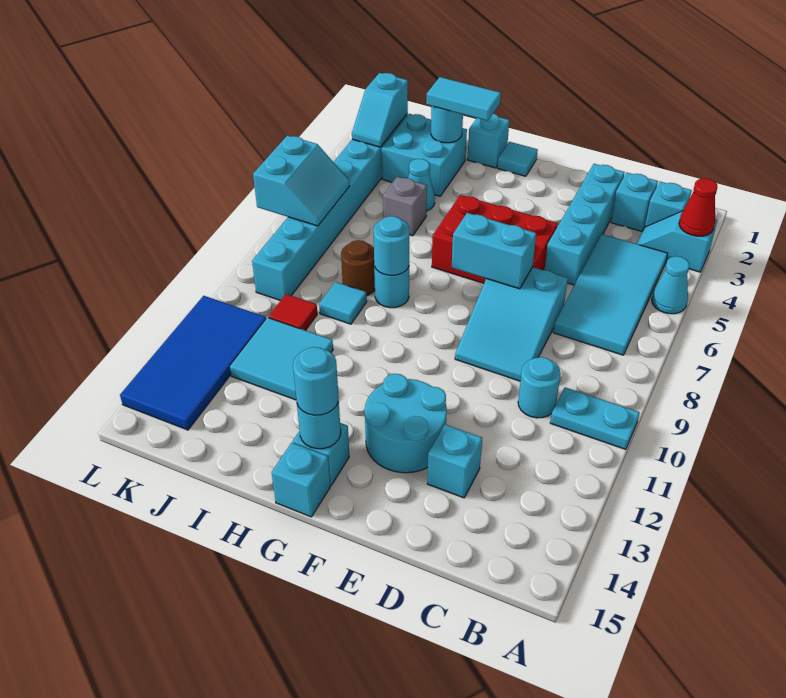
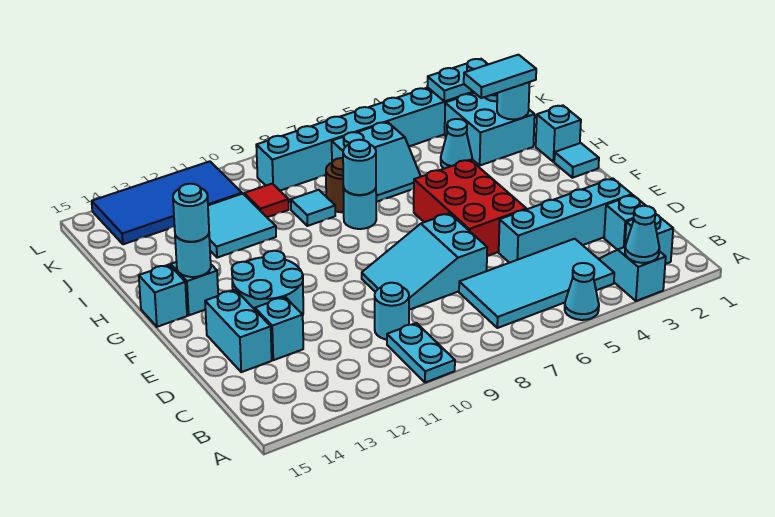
red 1x1 cone [679,178,717,236] -> cyan 1x1 cone [625,206,659,263]
cyan 1x2 brick [452,213,536,289] -> cyan 1x2 brick moved to [205,290,272,372]
cyan 1x2 tile [426,77,501,121] -> cyan 1x2 tile turned to [464,55,536,98]
grey 1x1 brick [383,177,427,236] -> none
cyan 1x2 slope [352,73,408,147] -> cyan 1x2 plate [427,59,488,101]
cyan 2x2 slope [253,136,349,226] -> cyan 2x2 slope moved to [332,122,421,202]

